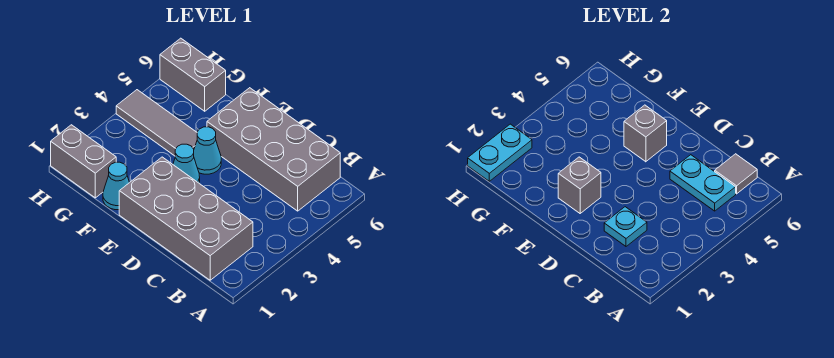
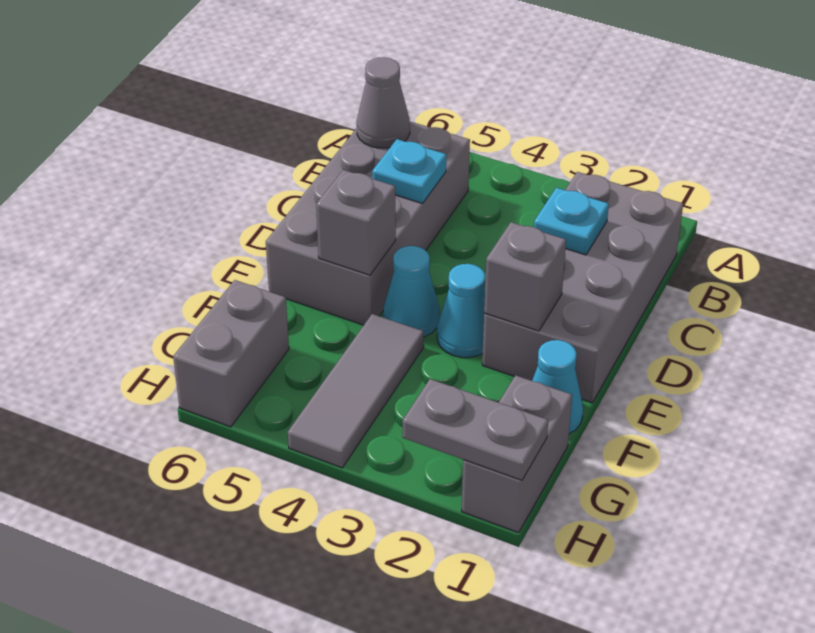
cyan 1x2 plate [670,155,736,211] -> cyan 1x1 plate [372,139,446,204]
grey 1x1 tile [715,154,757,194] -> grey 1x1 cone [357,57,410,148]
cyan 1x2 plate [468,124,532,181] -> grey 1x2 plate [403,379,548,480]

